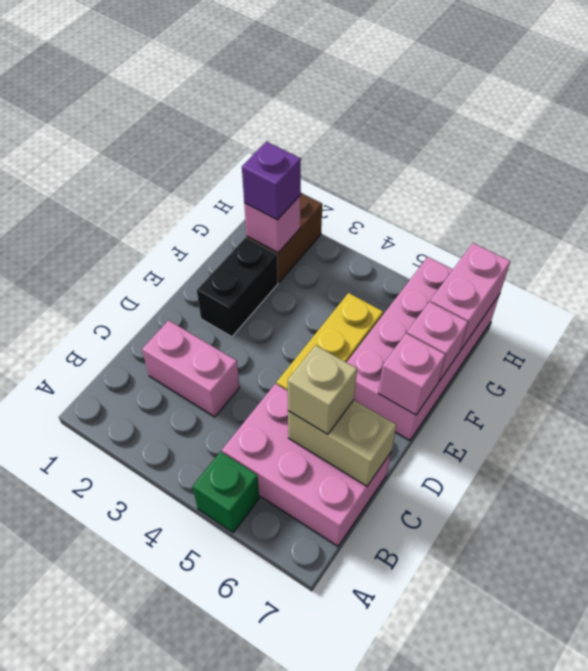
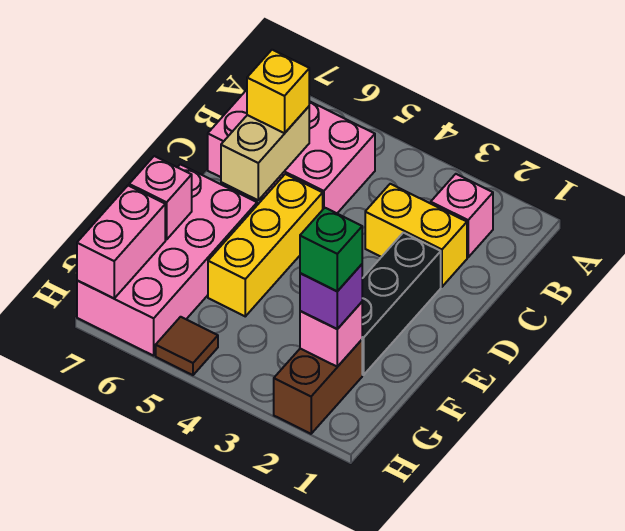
green 1x1 brick [193,452,259,533] -> green 1x1 brick moved to [300,208,362,291]
pink 1x2 brick [142,320,240,417] -> yellow 1x2 brick [365,184,467,287]
tan 1x2 brick [288,400,396,486] -> tan 1x2 brick turned to [221,107,309,200]
tan 1x1 brick [288,345,357,434] -> yellow 1x1 brick [247,50,309,133]
black 1x2 brick [197,238,278,337] -> black 1x3 brick [362,233,441,375]
pink 1x1 brick [378,333,446,415] -> pink 1x1 brick moved to [431,174,493,257]
none -> brown 1x1 tile [156,317,218,375]

